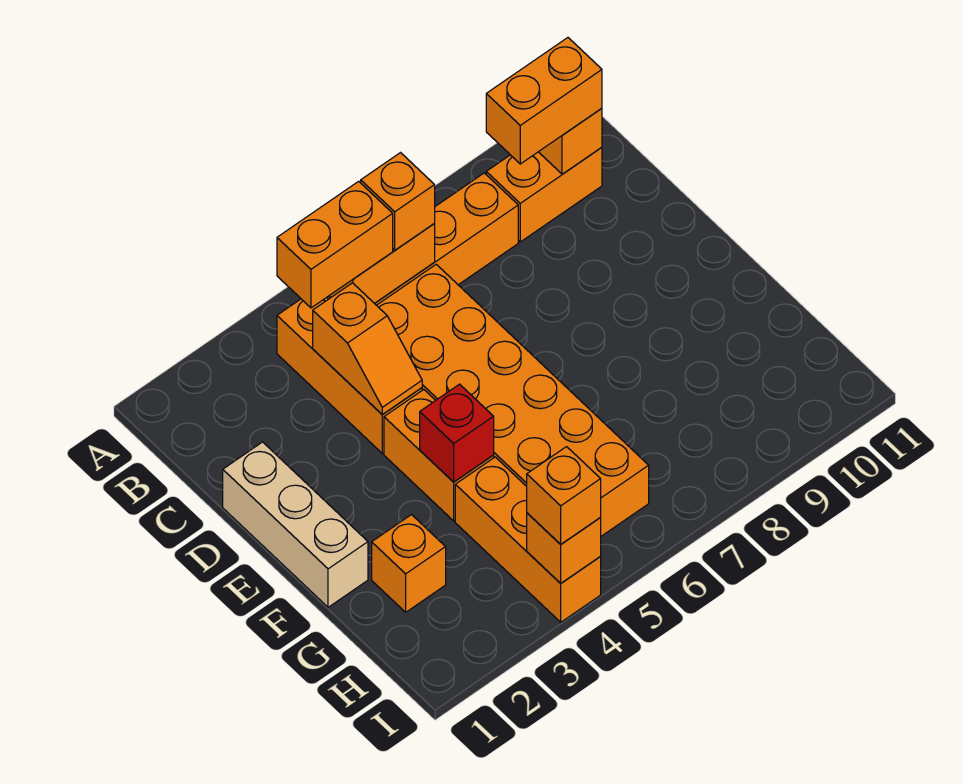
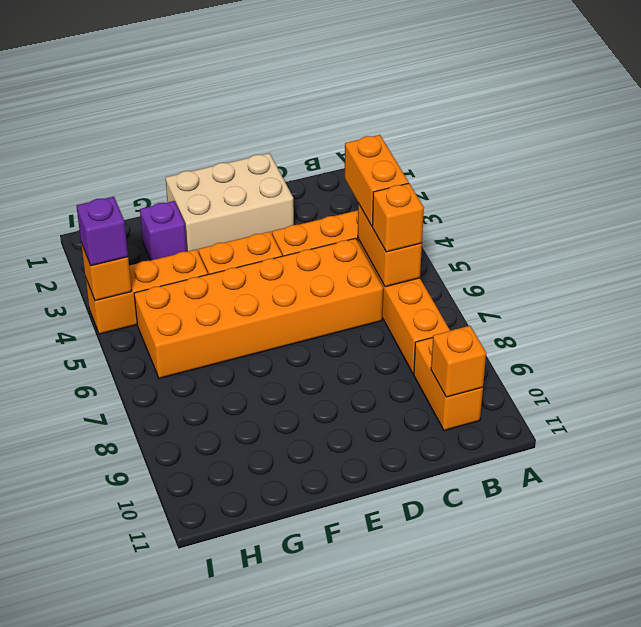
orange 1x2 brick [486,38,602,164] -> none
orange 1x2 slope [313,283,422,415] -> none
tan 1x3 brick [223,442,368,607] -> tan 2x3 brick [166,153,294,253]
red 1x1 brick [420,384,494,482] -> none
orange 1x1 brick [372,515,446,612] -> purple 1x1 brick [140,201,187,260]
orange 1x1 brick [527,447,601,544] -> purple 1x1 brick [77,197,128,266]

